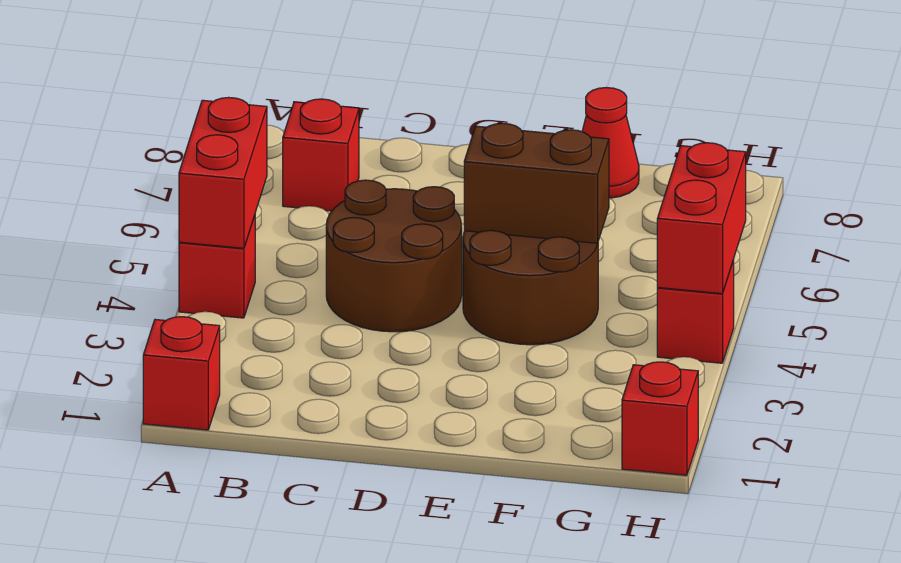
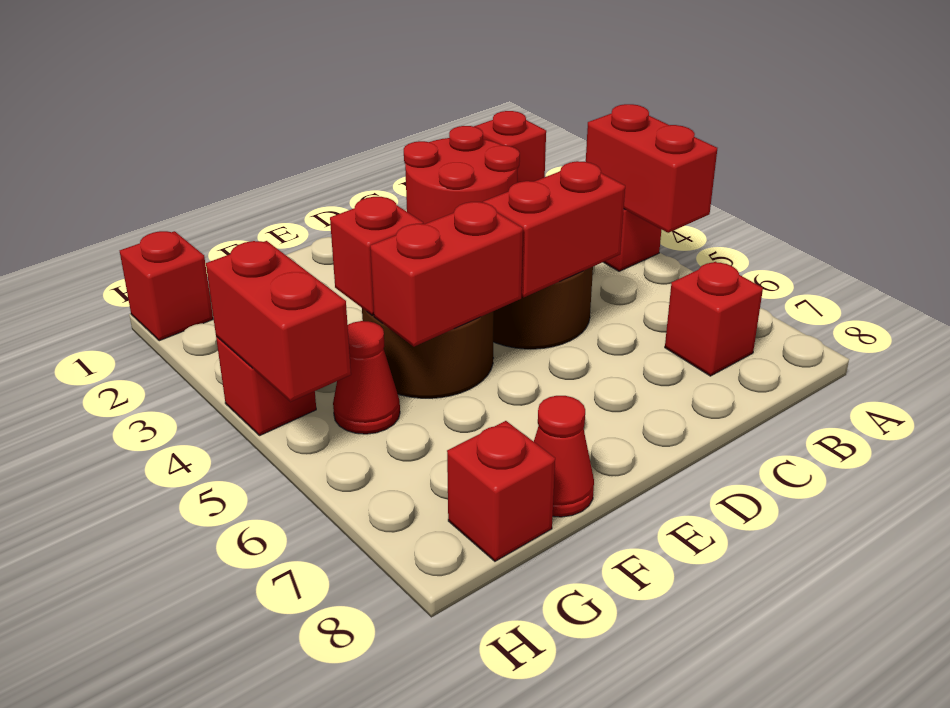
none -> red 2x2 round brick [404,126,520,224]
none -> red 1x2 brick [483,161,625,297]
brown 1x2 brick [464,123,609,243] -> red 1x2 brick [370,202,523,347]
none -> red 1x1 brick [330,197,423,315]
none -> red 1x1 cone [333,321,400,434]
none -> red 1x1 brick [447,421,555,561]

